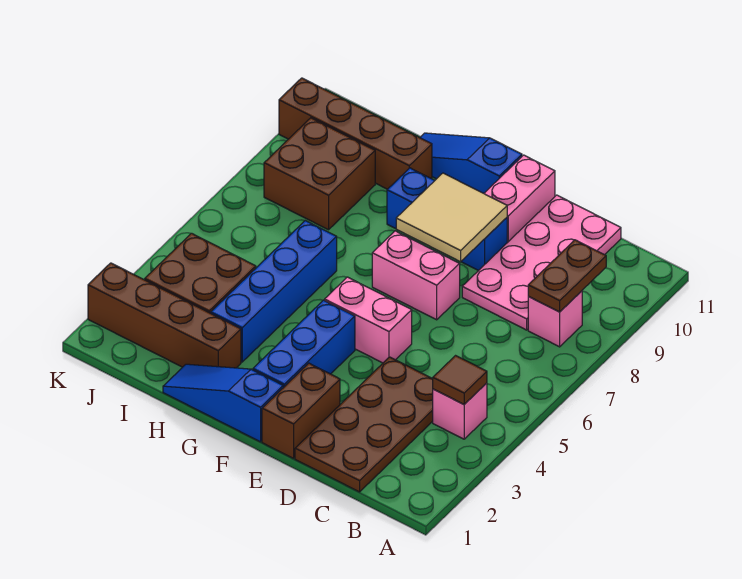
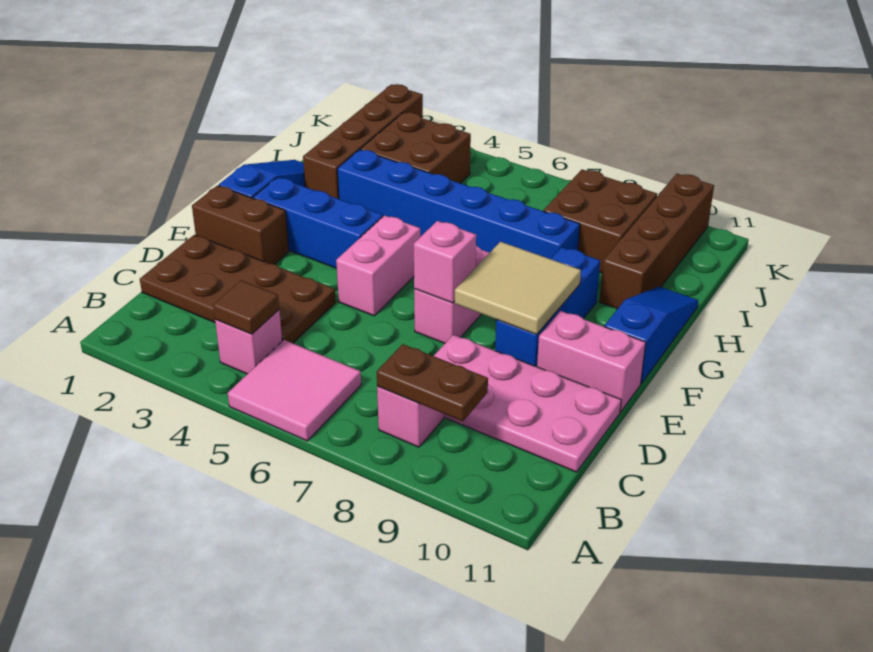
none -> pink 2x2 tile [228,340,361,441]
none -> pink 1x1 brick [414,221,476,303]
blue 1x4 brick [211,221,337,362] -> blue 1x6 brick [337,150,580,259]

